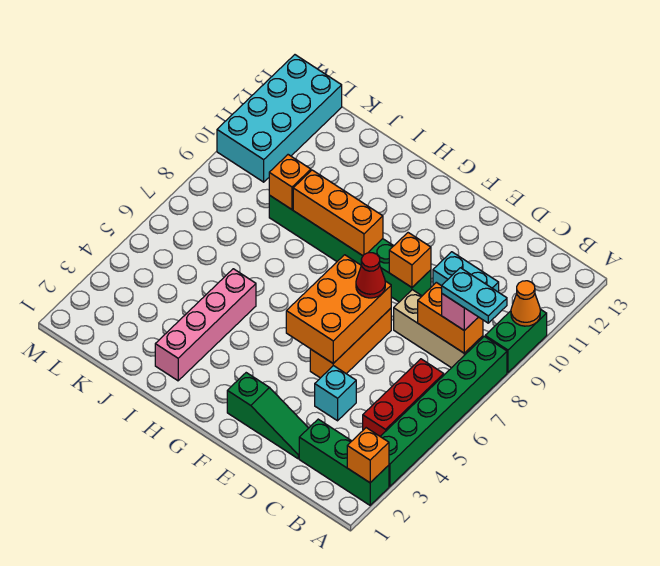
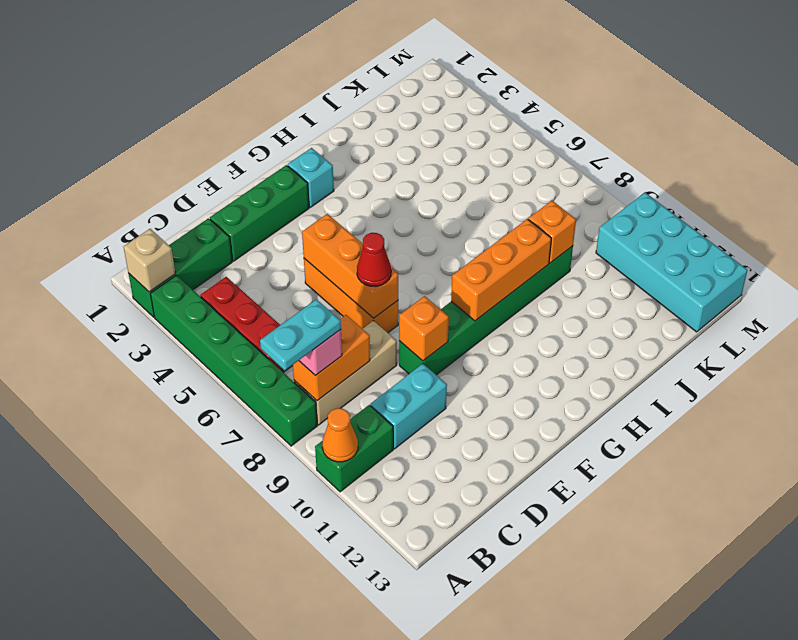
orange 1x1 brick [347,428,389,483] -> tan 1x1 brick [124,229,175,292]
green 1x2 brick [485,309,547,372] -> green 1x2 brick turned to [315,405,393,492]
green 1x3 slope [227,373,308,459] -> green 1x3 brick [210,165,309,261]
cyan 1x1 brick [315,366,356,421] -> cyan 1x1 brick moved to [288,148,334,207]
orange 2x3 brick [286,255,391,363] -> orange 1x3 brick [302,214,398,318]
pink 1x4 brick [155,269,256,381] -> none

